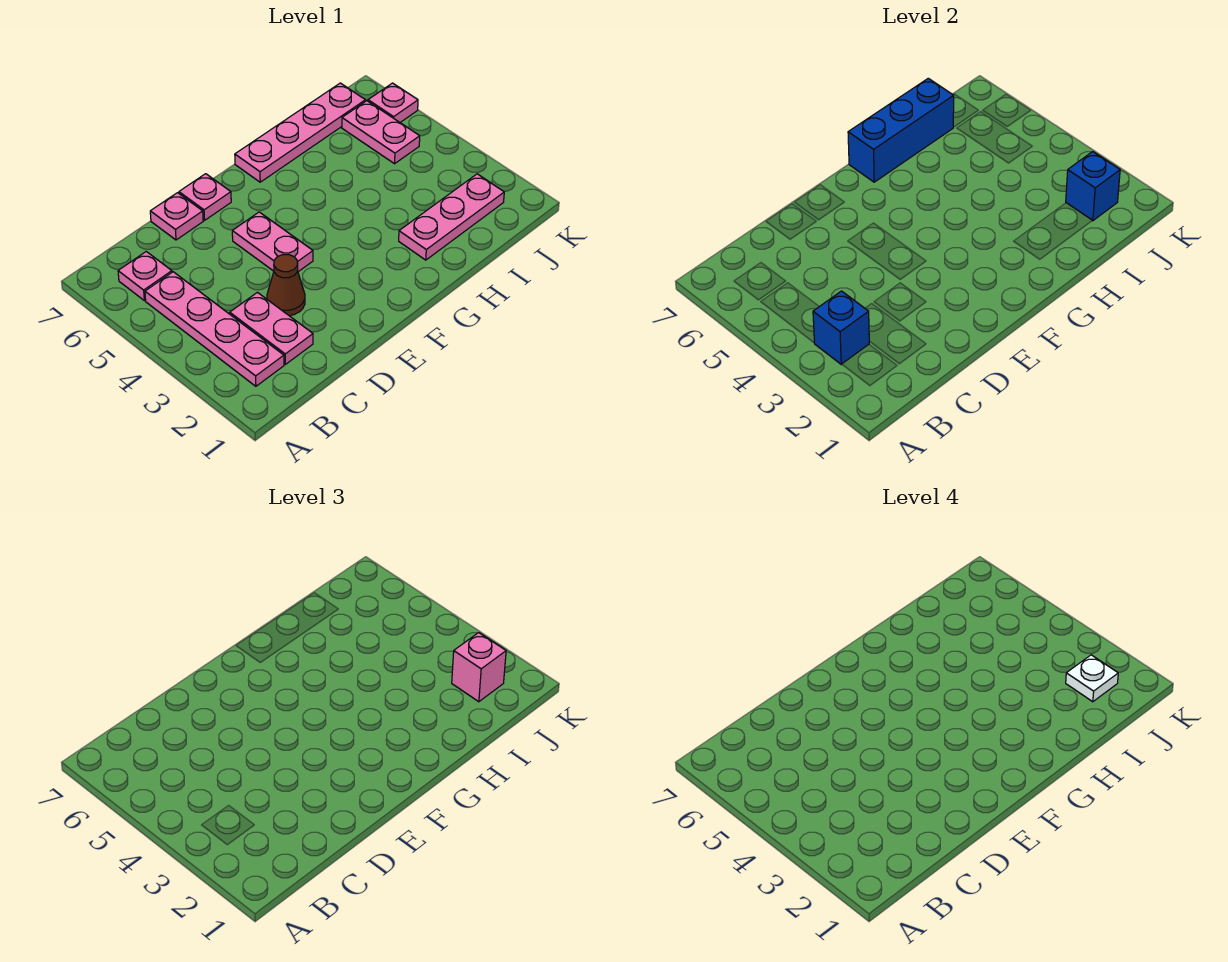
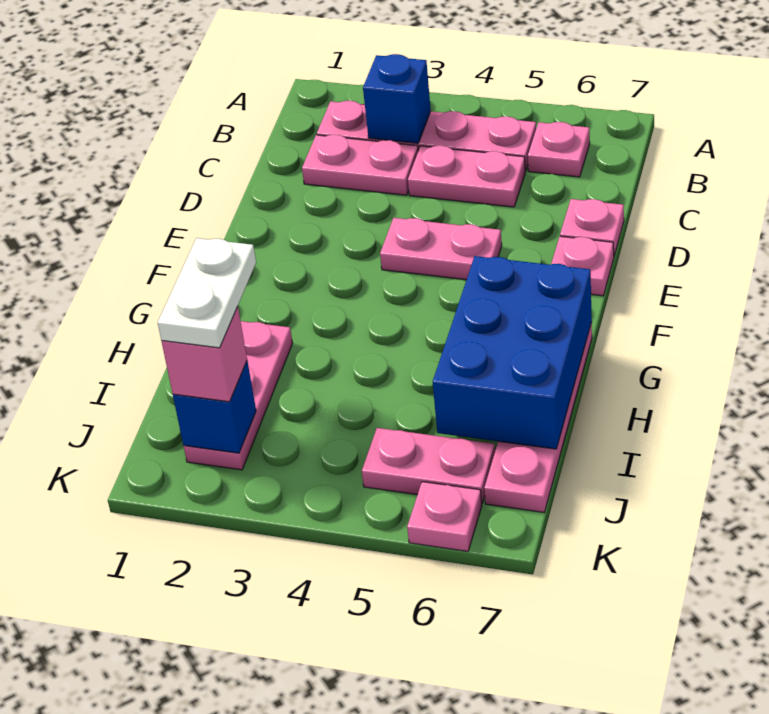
none -> pink 1x2 plate [408,146,525,207]
brown 1x1 cone [267,255,305,316] -> none
blue 1x3 brick [848,78,954,182] -> blue 2x3 brick [433,256,592,449]
white 1x1 plate [1066,655,1118,702] -> white 1x2 plate [158,238,256,348]

